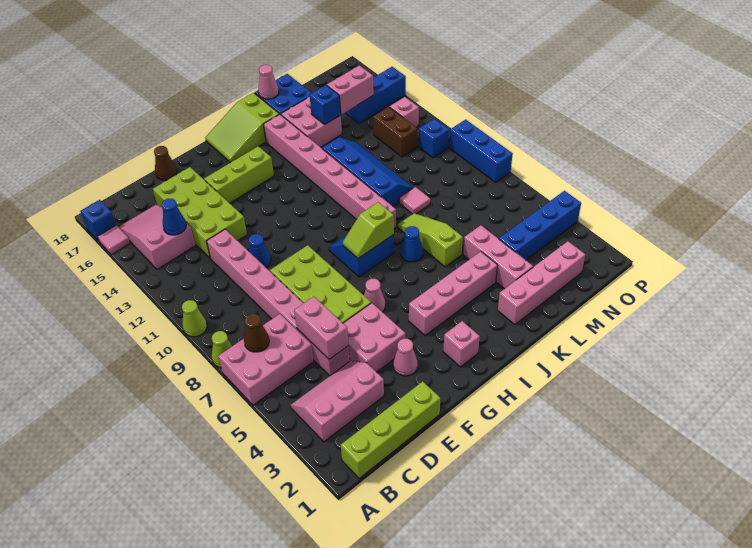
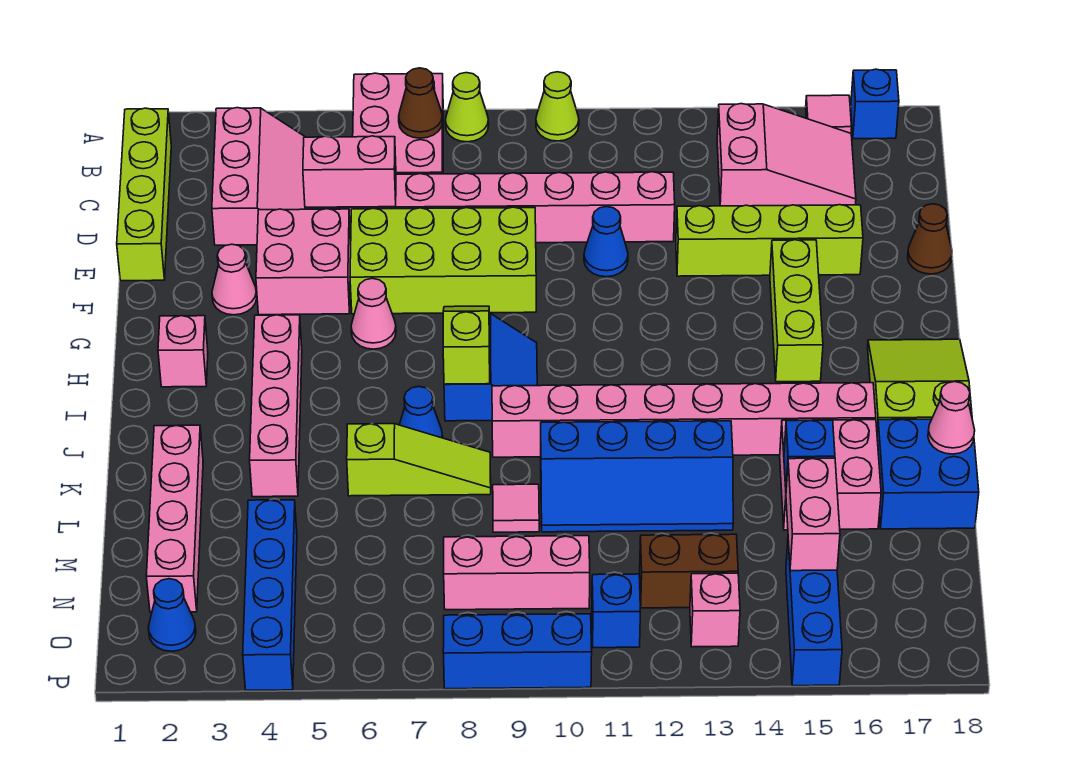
blue 1x1 cone [162,198,186,235] -> blue 1x1 cone moved to [148,579,196,651]
lime 2x4 brick [153,167,247,258] -> lime 1x4 brick [676,205,863,276]
pink 1x3 brick [463,225,533,289] -> pink 1x3 brick moved to [444,536,590,610]

